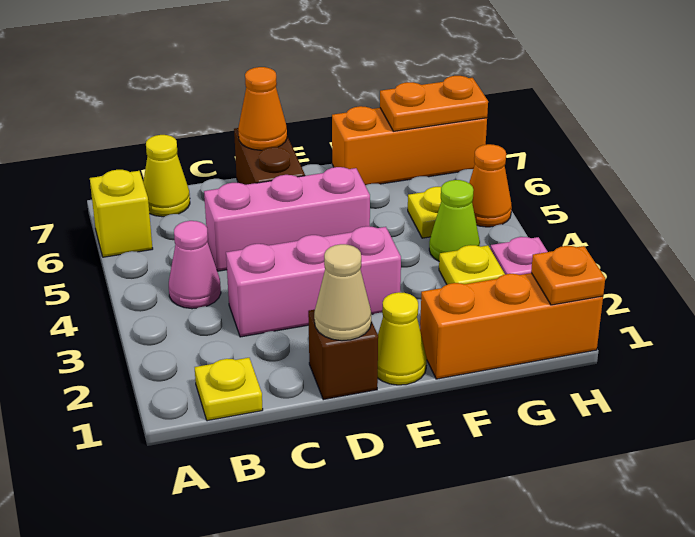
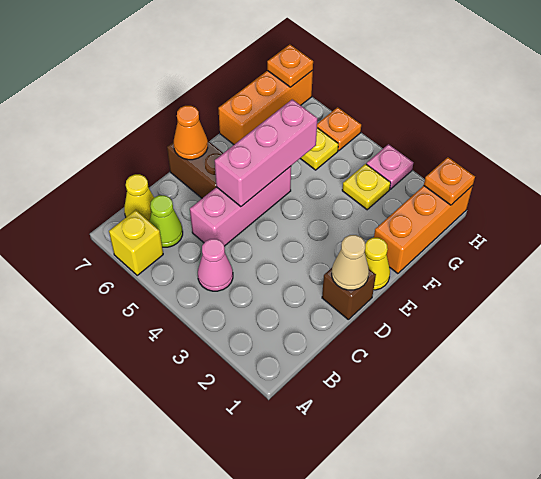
yellow 1x1 plate [195,358,263,421] -> none
pink 1x3 brick [226,226,401,337] -> pink 1x3 brick moved to [215,99,318,207]
lime 1x1 cone [429,180,480,261] -> lime 1x1 cone moved to [149,195,183,247]
orange 1x2 plate [380,76,488,131] -> orange 1x1 plate [267,44,313,87]
orange 1x1 cone [469,144,512,227] -> orange 1x1 plate [317,107,361,151]

